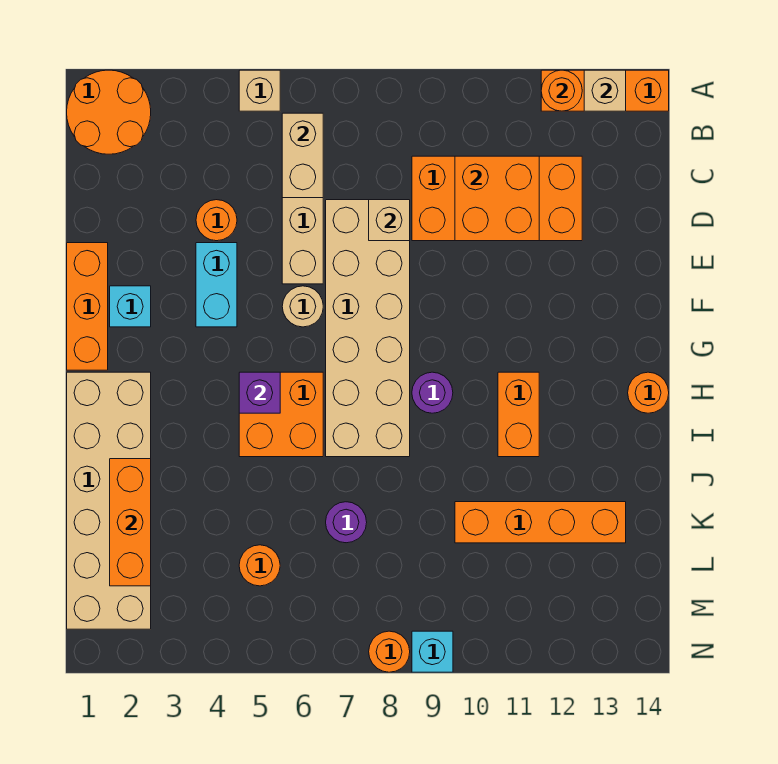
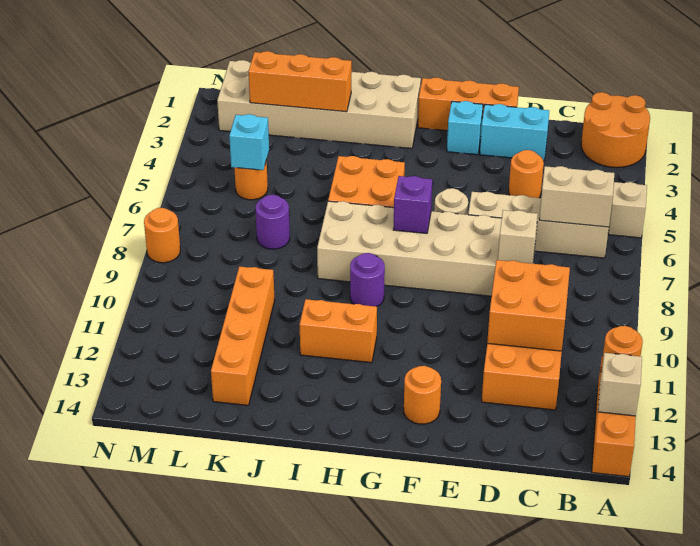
cyan 1x2 brick [196,243,237,327] -> cyan 1x2 brick moved to [480,104,549,161]
purple 1x1 brick [239,372,280,413] -> purple 1x1 brick moved to [393,176,432,234]
orange 1x1 round brick [628,372,669,413] -> orange 1x1 round brick moved to [404,366,441,424]
cyan 1x1 brick [412,631,453,672] -> cyan 1x1 brick moved to [229,114,269,170]

